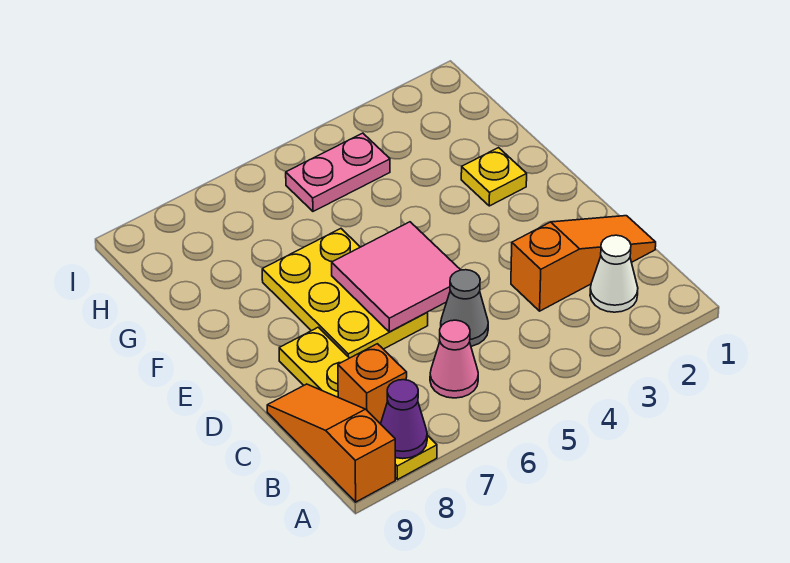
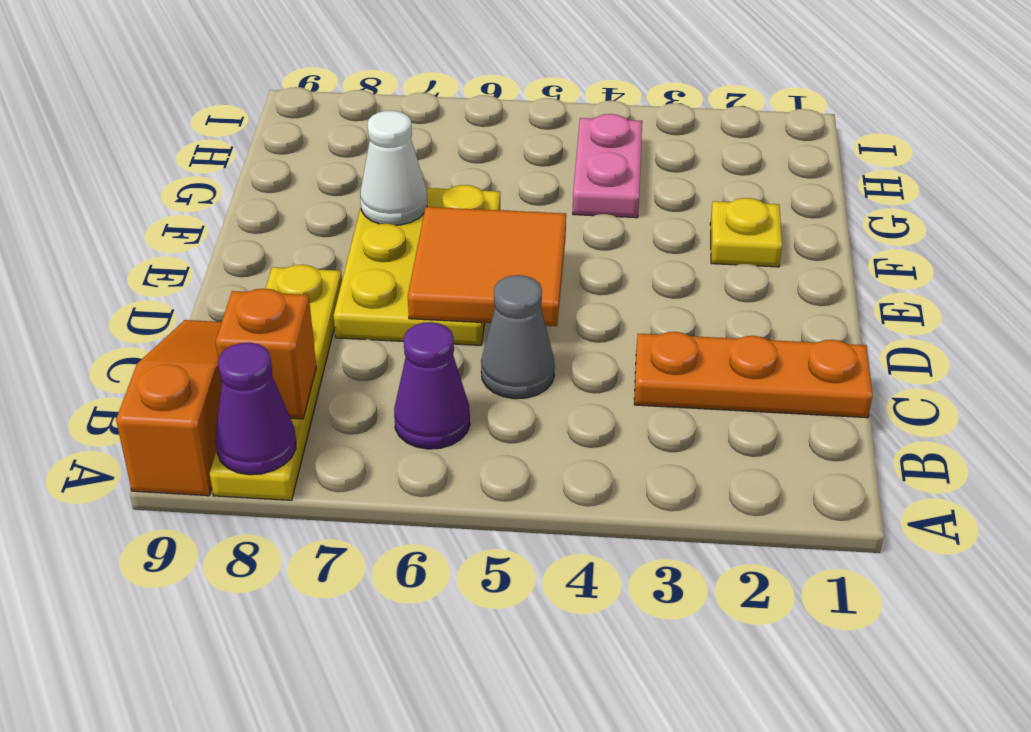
white 1x1 cone [590,235,638,312] -> white 1x1 cone moved to [360,111,427,225]
pink 1x1 cone [430,320,478,398] -> purple 1x1 cone [394,322,470,449]
orange 1x3 slope [511,216,656,311] -> orange 1x3 plate [634,332,873,418]
pink 2x2 tile [332,222,460,332] -> orange 2x2 tile [408,207,566,326]
pink 1x2 plate [286,133,390,211] -> pink 1x2 plate turned to [573,114,642,218]

